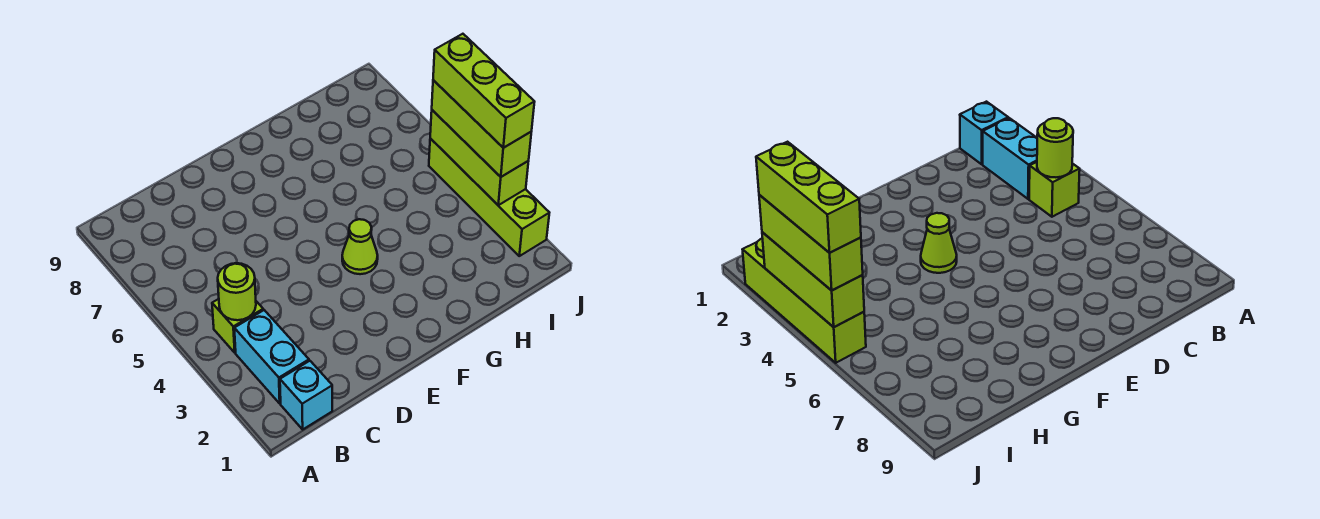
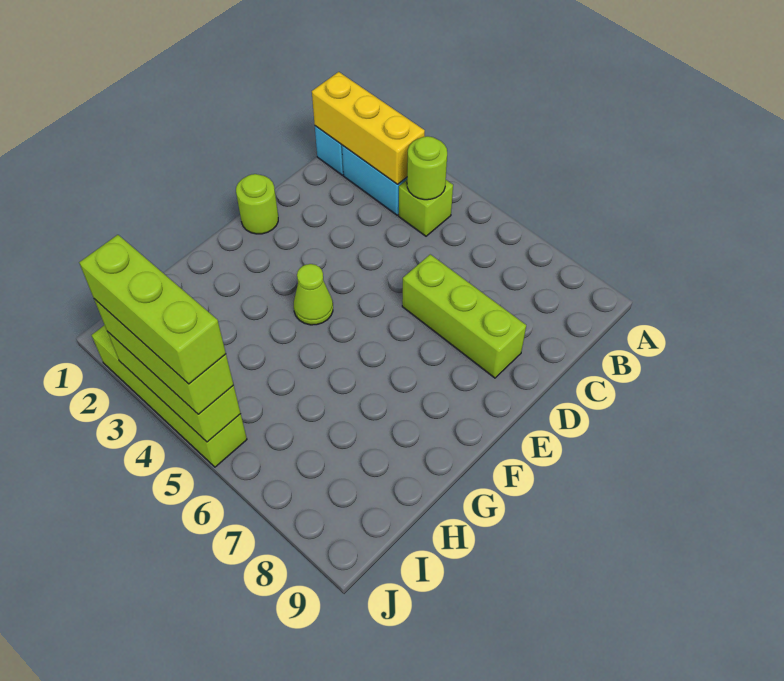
none -> yellow 1x3 brick [312,72,425,184]
none -> lime 1x3 brick [402,254,526,378]
none -> lime 1x1 round brick [236,174,278,234]

